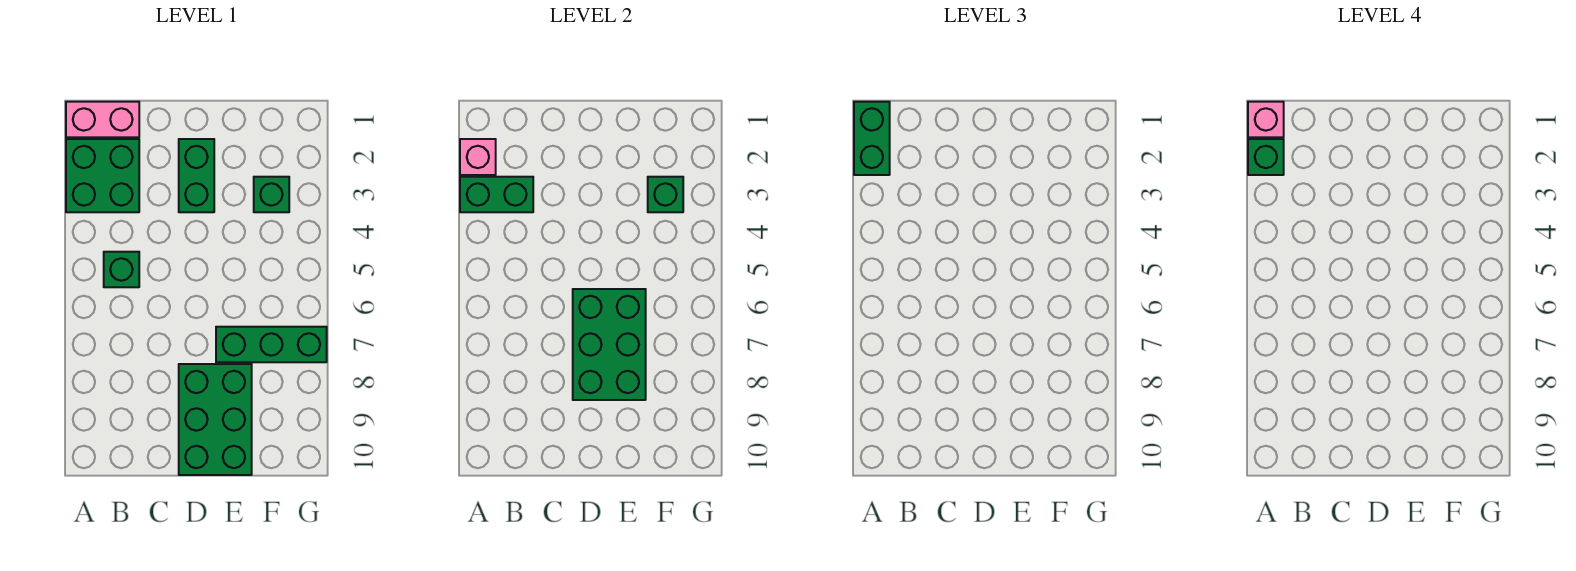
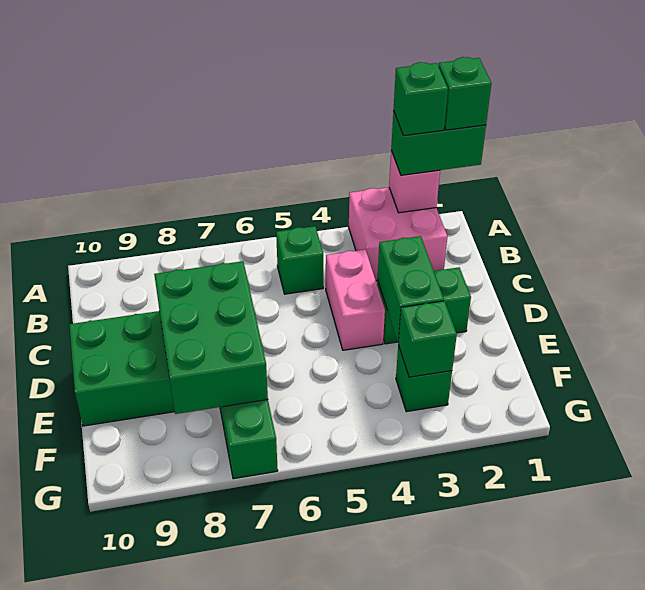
pink 1x2 brick [66,102,139,137] -> pink 1x2 brick moved to [326,249,385,350]
pink 1x1 brick [1248,102,1284,137] -> green 1x1 brick [439,57,492,130]
green 2x2 brick [66,139,139,212] -> pink 2x2 brick [349,187,447,281]
green 1x2 brick [460,177,533,212] -> green 1x2 brick moved to [377,236,444,342]
green 2x3 brick [573,289,646,400] -> green 2x3 brick turned to [154,261,268,414]

